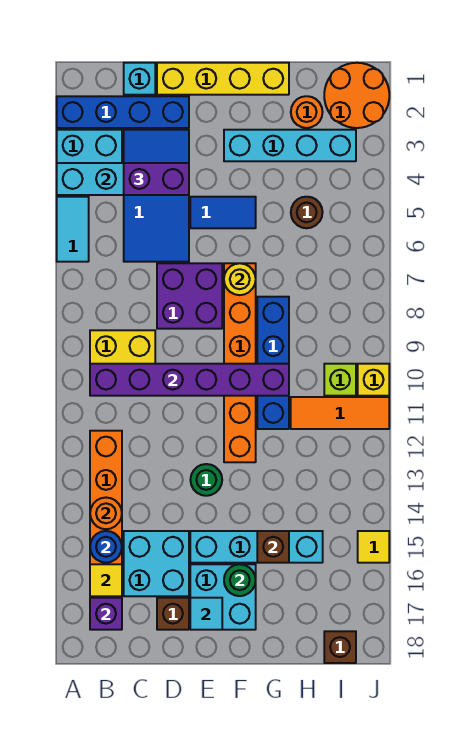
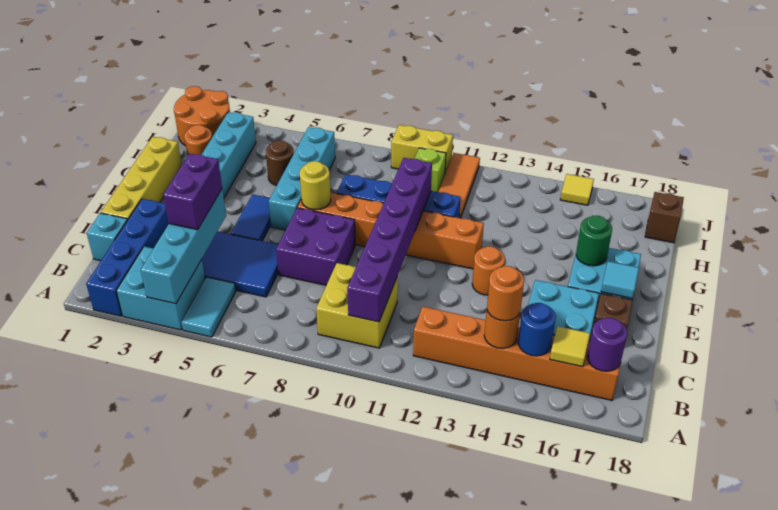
cyan 1x2 tile [57,197,89,262] -> cyan 1x2 tile turned to [181,277,236,337]
none -> orange 1x1 round brick [487,266,524,321]
purple 1x1 brick [90,598,122,630] -> purple 1x1 round brick [587,318,627,371]
green 1x1 round brick [191,464,222,496] -> orange 1x1 round brick [472,246,505,295]
cyan 1x4 brick [190,531,323,563] -> cyan 1x4 brick moved to [269,127,335,230]
brown 1x1 brick [257,531,289,563] -> none
yellow 1x1 brick [358,364,389,396] -> yellow 1x2 brick [391,125,453,173]

